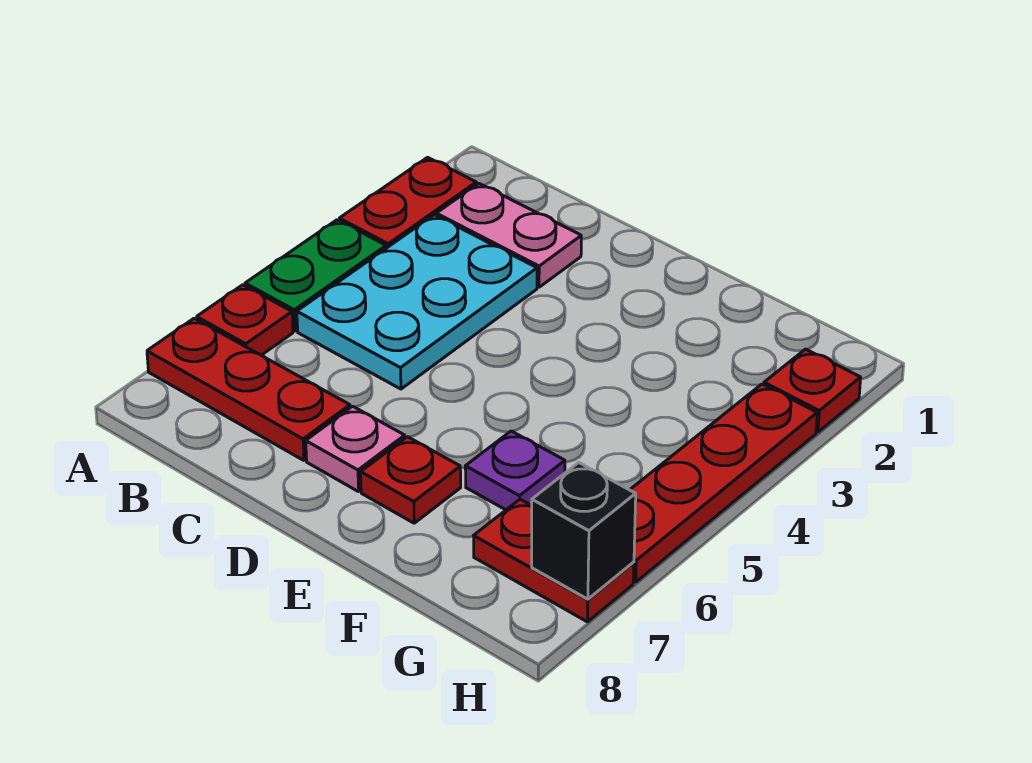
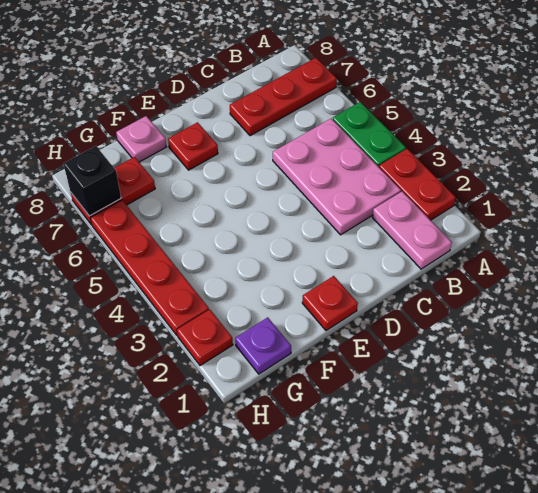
red 1x1 plate [197,285,293,355] -> red 1x1 plate moved to [302,276,358,331]
pink 1x2 plate [436,184,581,287] -> pink 1x2 plate turned to [372,191,452,269]
cyan 2x3 plate [297,215,537,389] -> pink 2x3 plate [273,119,401,235]
pink 1x1 plate [306,406,405,492] -> pink 1x1 plate moved to [116,116,166,162]
purple 1x1 plate [465,431,565,510] -> purple 1x1 plate moved to [235,317,291,374]

